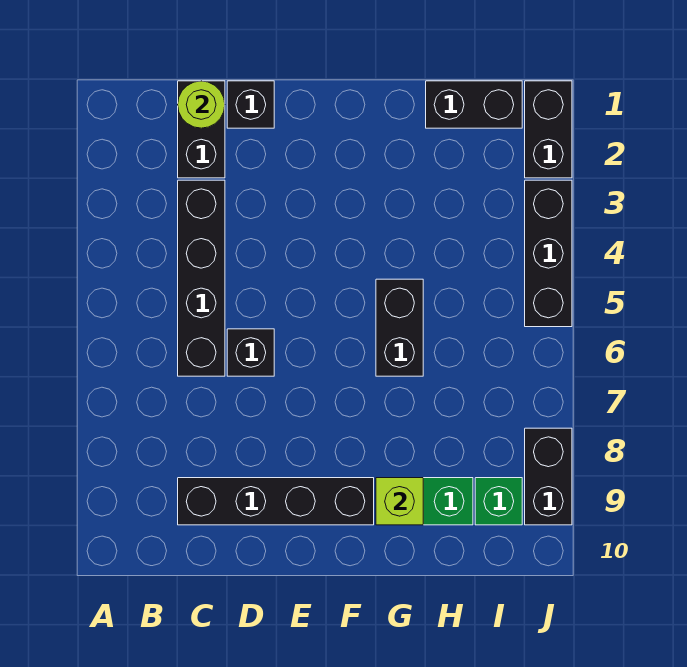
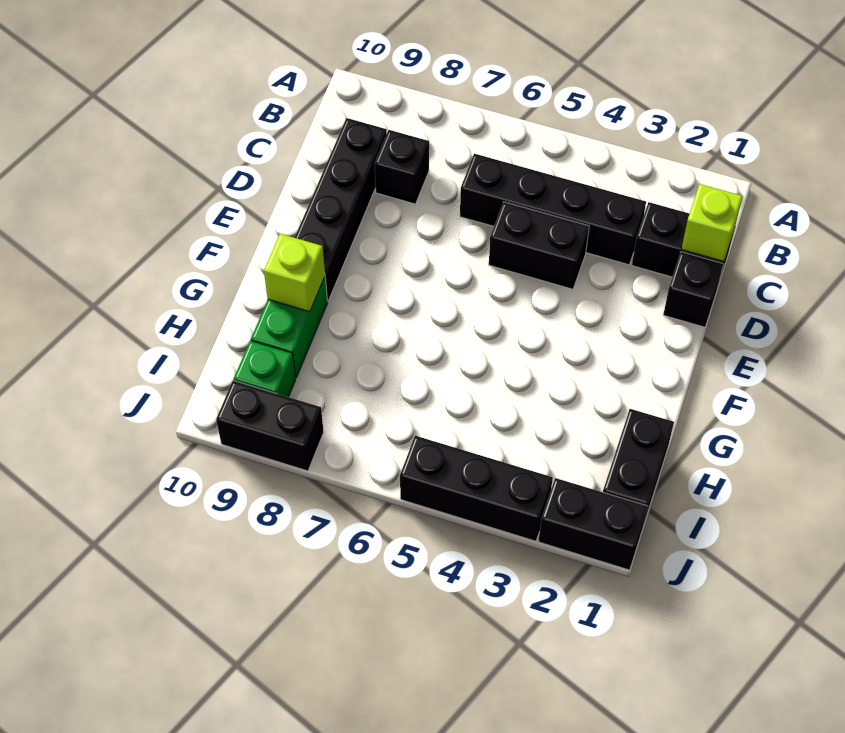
lime 1x1 round brick [178,81,225,128] -> lime 1x1 brick [681,184,743,261]
black 1x1 brick [227,329,274,376] -> black 1x1 brick moved to [375,130,429,204]
black 1x2 brick [376,279,423,376] -> black 1x2 brick moved to [489,202,589,289]

